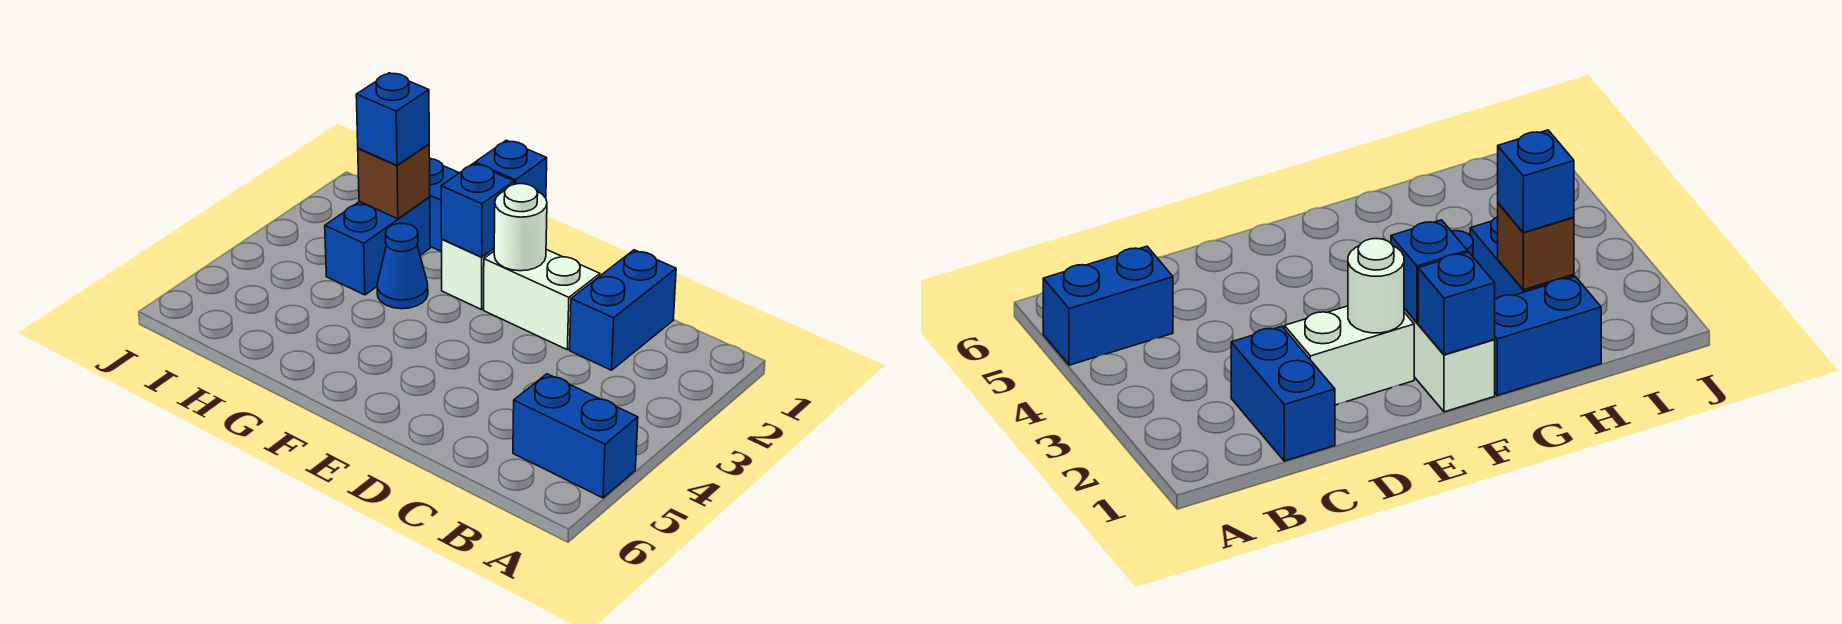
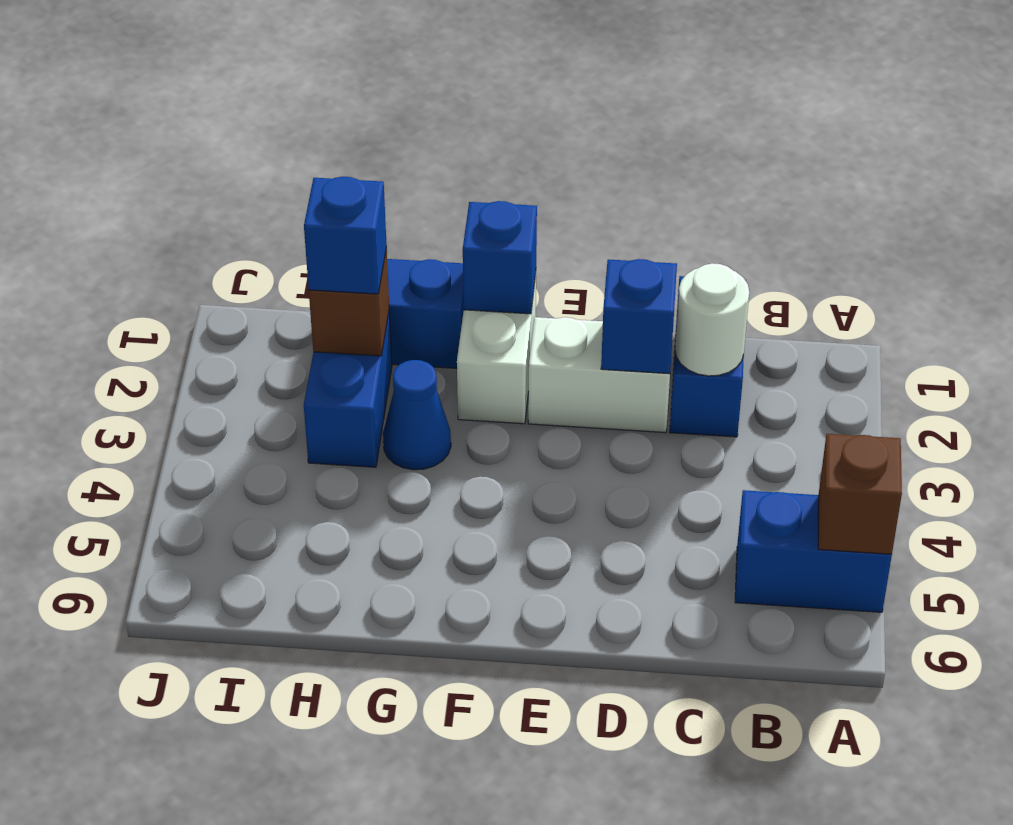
none -> brown 1x1 brick [818,434,902,554]
white 1x1 round brick [494,184,547,271] -> white 1x1 round brick moved to [675,263,749,376]
blue 1x1 brick [441,163,514,257] -> blue 1x1 brick moved to [601,259,677,374]

